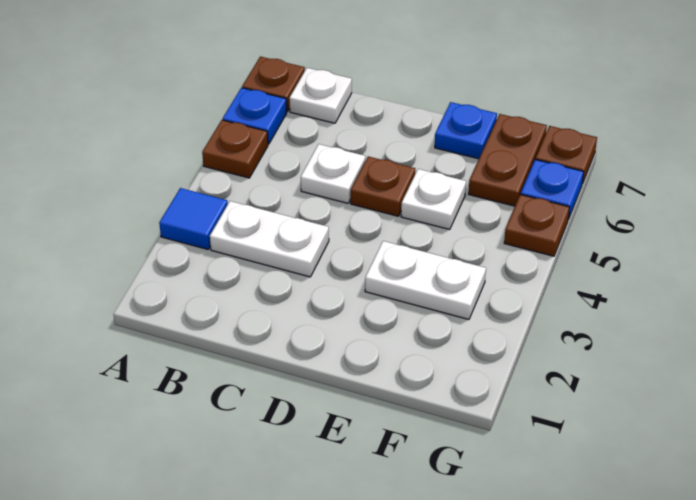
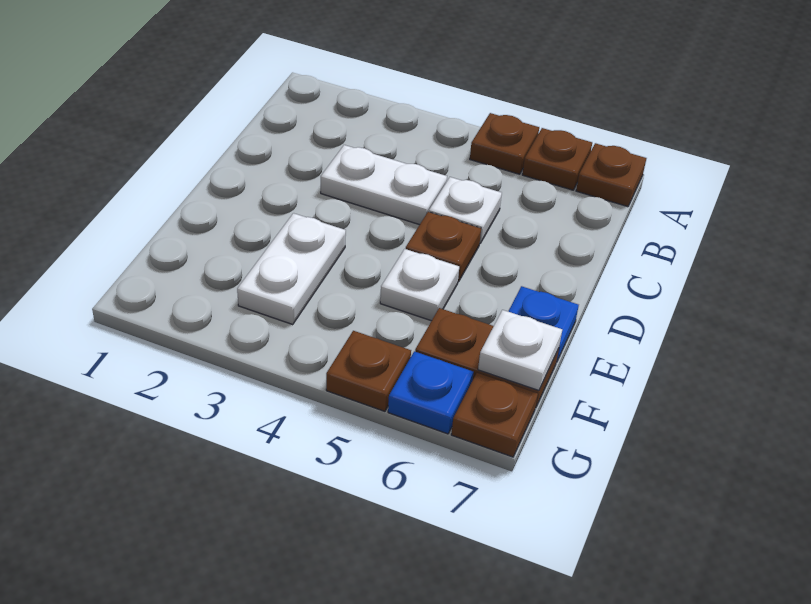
blue 1x1 tile [159,188,228,249] -> none
blue 1x1 plate [223,88,287,144] -> brown 1x1 plate [522,128,592,190]
white 1x2 plate [210,201,329,277] -> white 1x2 plate turned to [321,145,447,225]
white 1x1 plate [289,68,352,123] -> white 1x1 plate moved to [478,310,562,390]

